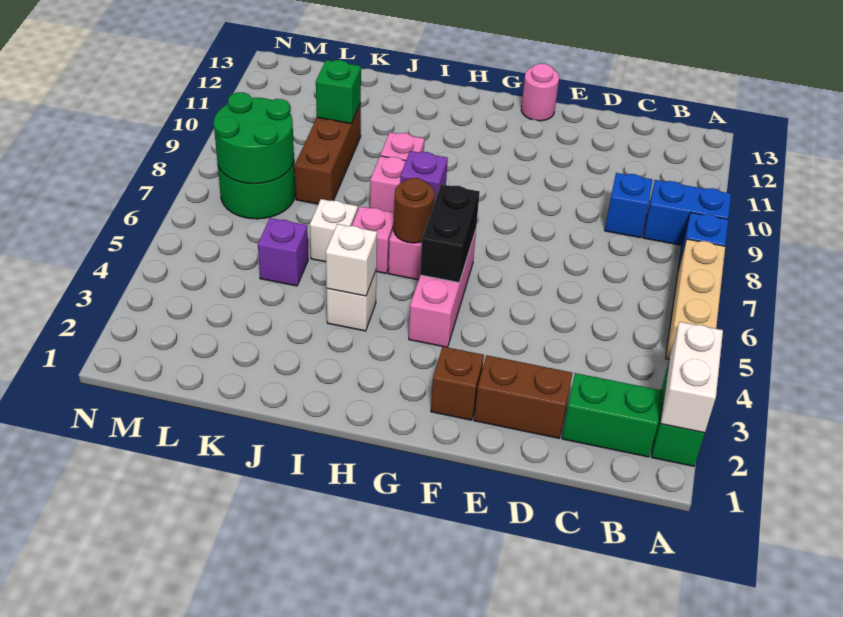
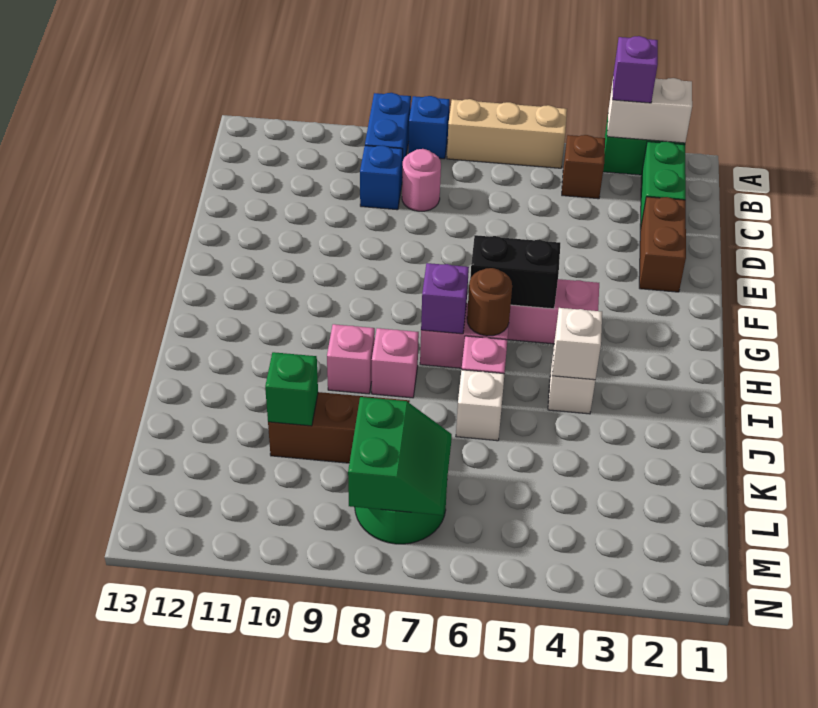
brown 1x1 brick [431,347,484,420] -> brown 1x1 brick moved to [562,135,605,199]
pink 1x1 round brick [521,64,559,121] -> pink 1x1 round brick moved to [402,149,441,211]
purple 1x1 brick [258,218,308,286] -> purple 1x1 brick moved to [612,36,658,103]
green 2x2 round brick [214,92,294,184] -> green 2x2 slope [348,397,452,515]

